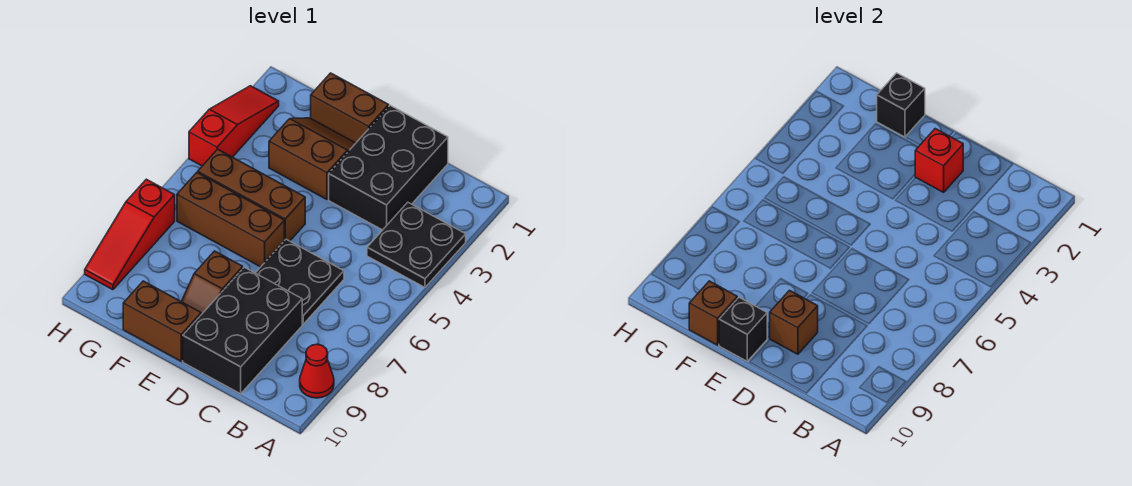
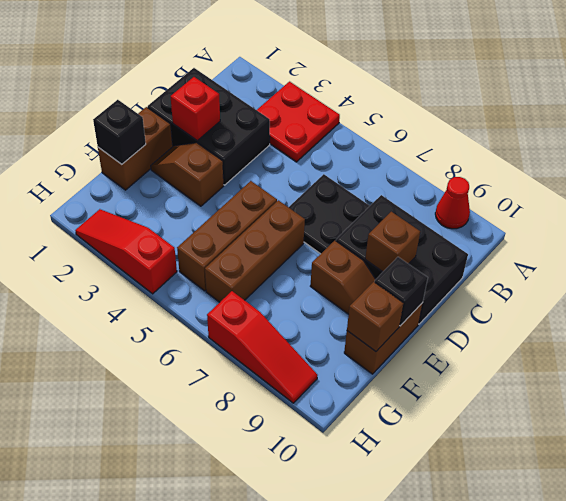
black 2x2 plate [367,202,466,287] -> red 2x2 plate [257,82,340,162]
brown 2x2 slope [269,118,356,199] -> brown 1x2 slope [151,143,224,206]

